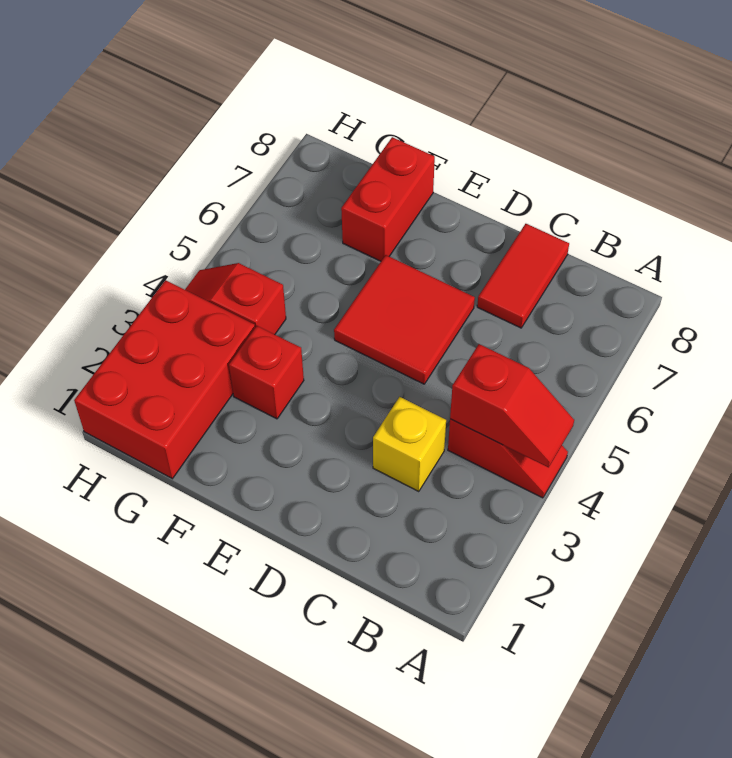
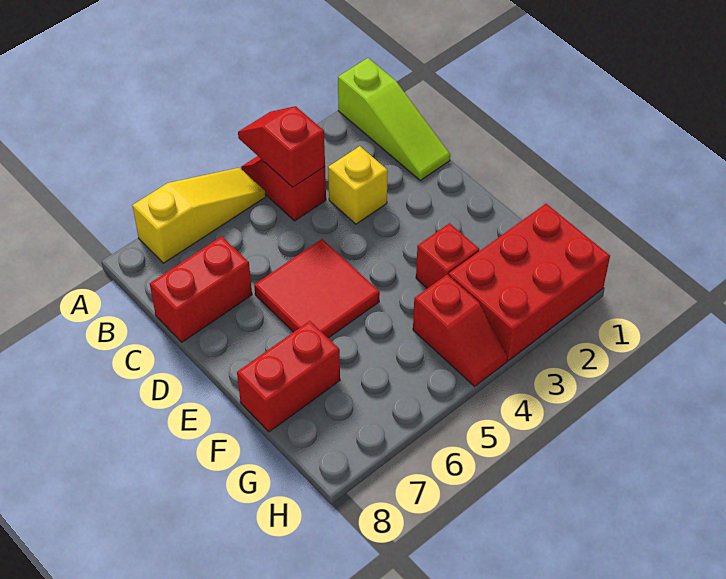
none -> lime 1x3 slope [338,58,450,180]
none -> yellow 1x3 slope [132,168,266,263]
red 1x2 tile [477,224,569,328] -> red 1x2 brick [150,236,252,342]

